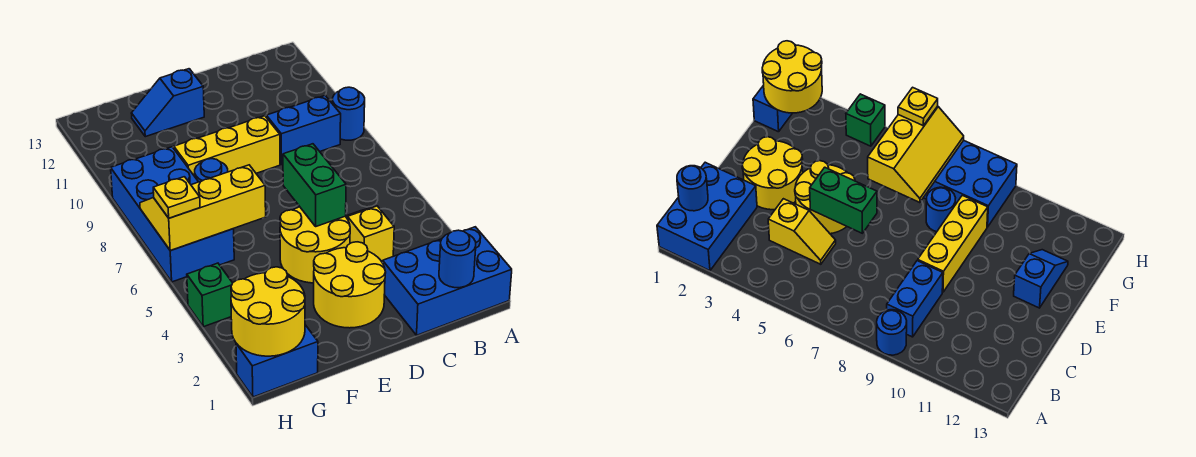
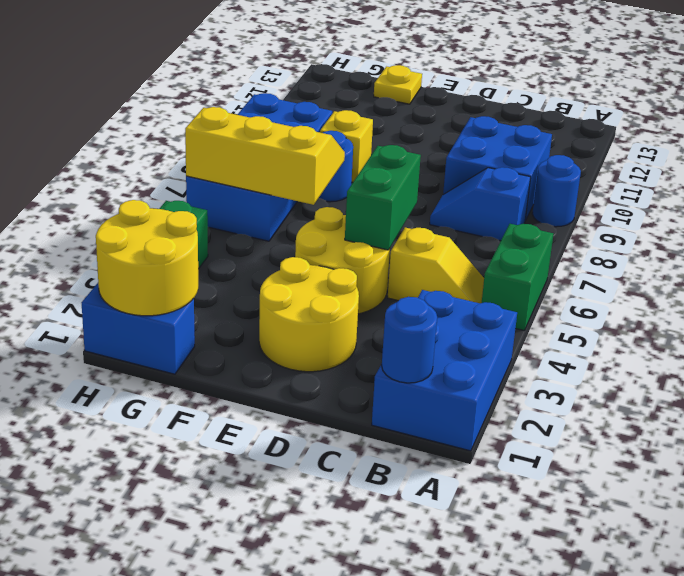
blue 2x3 brick [383,227,512,335] -> blue 2x3 brick turned to [372,290,517,451]
none -> green 1x2 brick [482,224,553,330]
blue 1x2 brick [266,96,341,164] -> blue 2x2 brick [443,116,552,220]
yellow 1x2 slope [346,206,394,262] -> yellow 1x2 slope turned to [388,227,484,303]
yellow 1x3 brick [174,116,280,176] -> yellow 1x1 brick [320,110,373,182]
blue 1x2 slope [131,69,204,137] -> blue 1x2 slope moved to [430,167,531,241]
yellow 1x1 plate [153,177,200,218] -> yellow 1x1 plate moved to [374,65,422,104]

